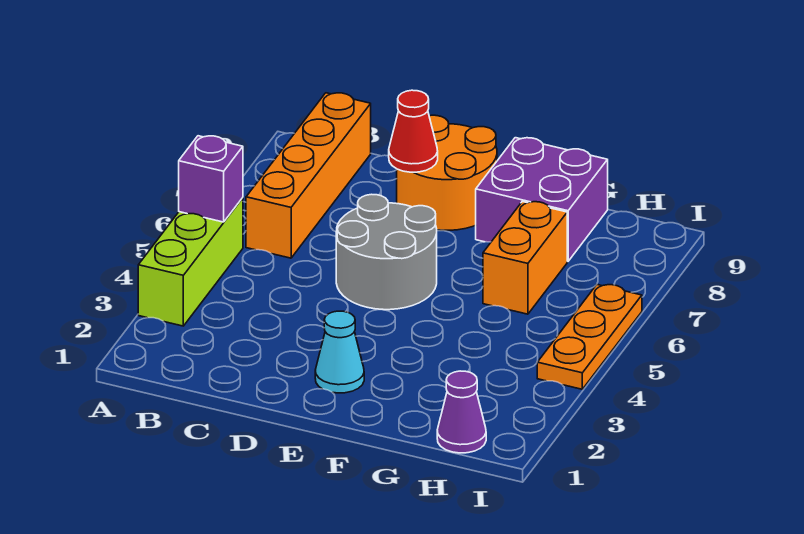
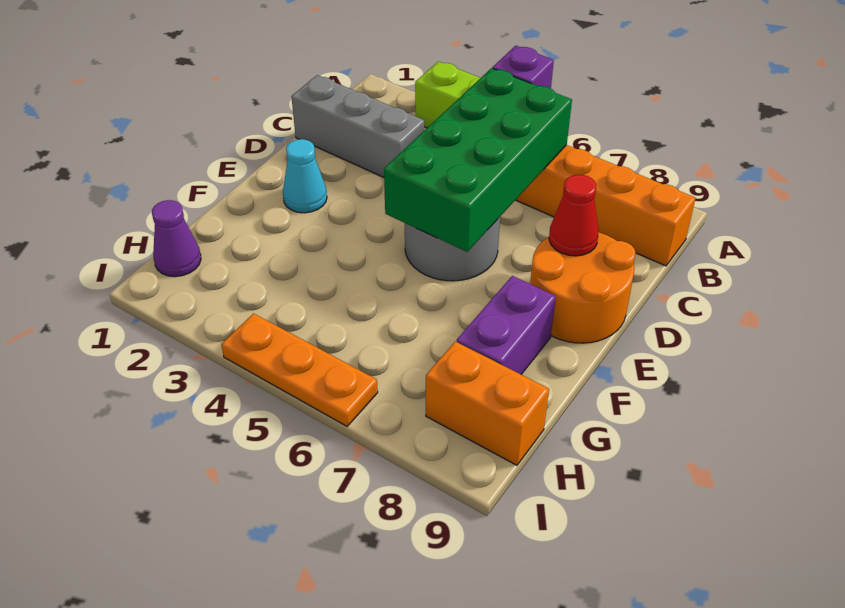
none -> green 2x4 brick [384,68,572,252]
none -> grey 1x3 brick [291,75,424,177]
purple 2x2 brick [476,138,608,261] -> purple 1x2 brick [457,276,556,374]
orange 1x2 brick [483,202,567,314] -> orange 1x2 brick moved to [426,341,549,465]

